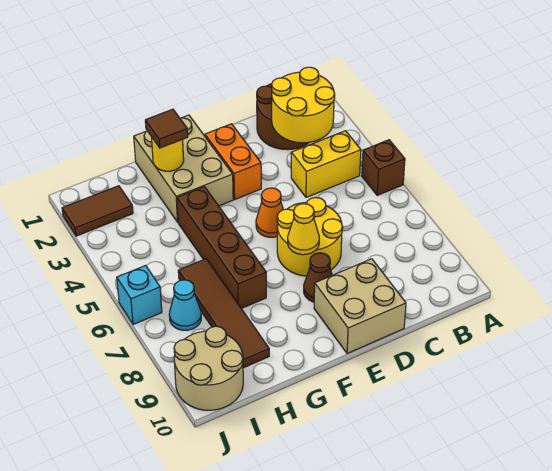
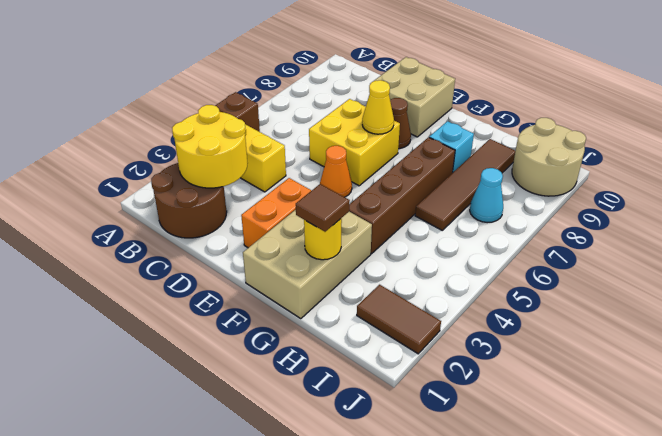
yellow 2x2 round brick [277,198,343,276] -> yellow 2x2 brick [309,99,400,186]
cyan 1x1 brick [117,265,162,324] -> cyan 1x1 brick moved to [429,121,474,173]

